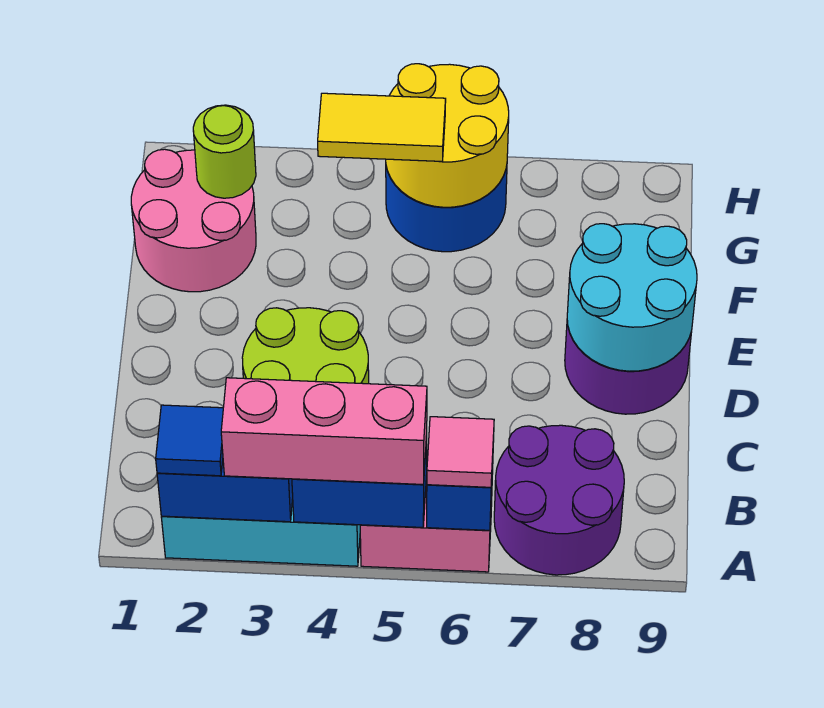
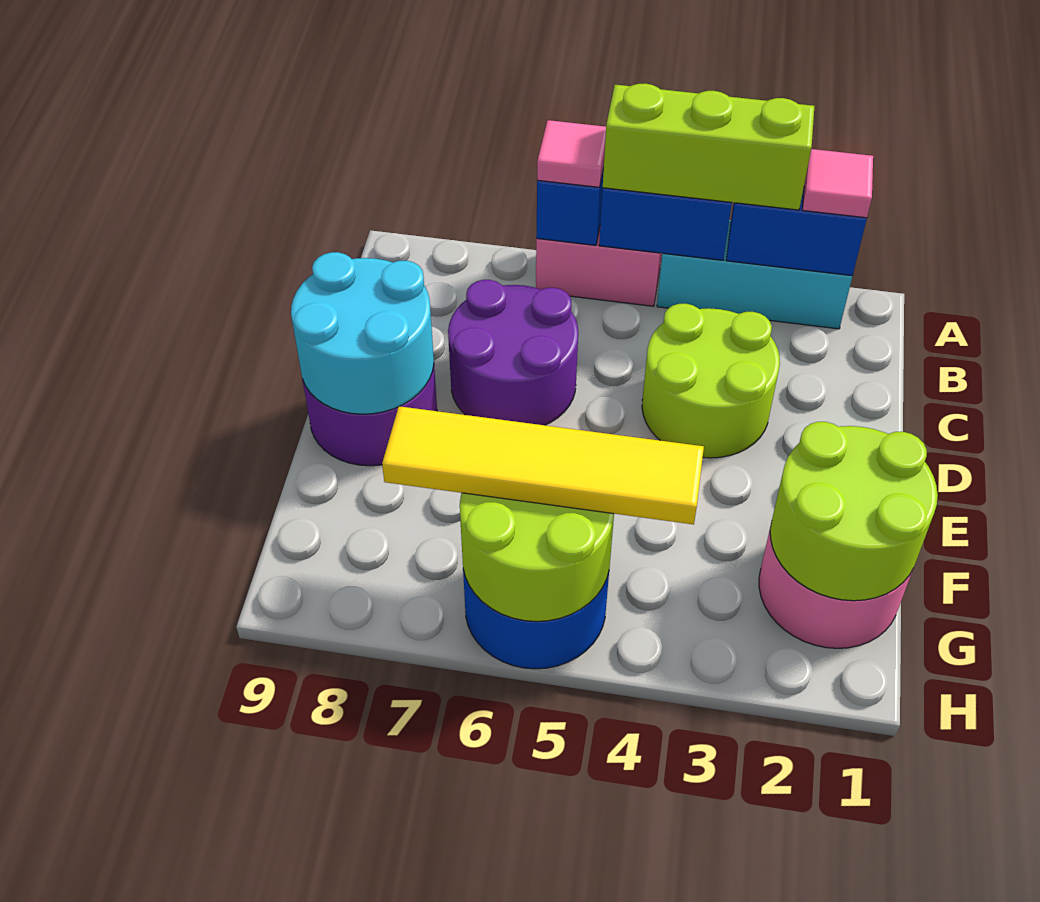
blue 1x1 tile [156,405,223,476] -> pink 1x1 tile [802,149,873,218]
pink 1x3 brick [221,378,427,485] -> lime 1x3 brick [603,83,814,210]
purple 2x2 round brick [494,425,624,575] -> purple 2x2 round brick moved to [448,280,578,425]
lime 1x1 round brick [193,105,256,198] -> lime 2x2 round brick [770,422,938,601]
yellow 1x2 tile [318,93,446,161] -> yellow 1x4 tile [382,406,704,525]
yellow 2x2 round brick [386,64,509,207] -> lime 2x2 round brick [460,493,614,622]

